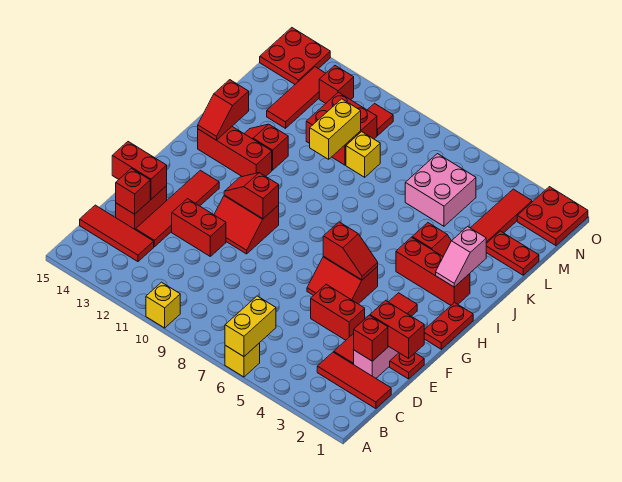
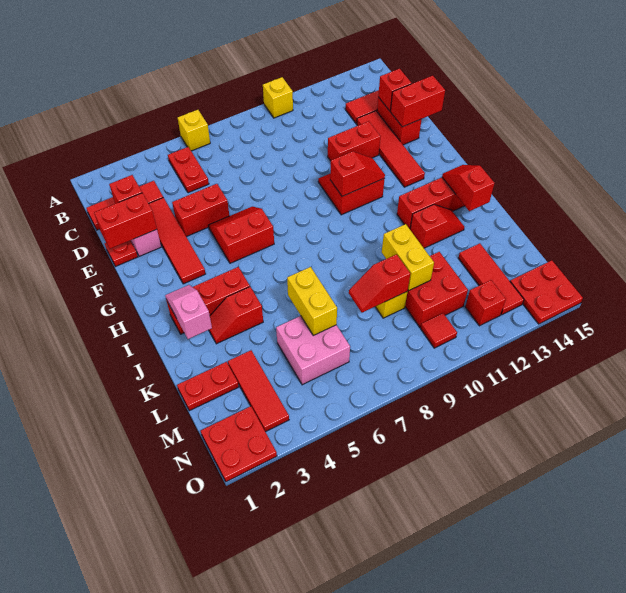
yellow 1x2 brick [225,296,276,357] -> yellow 1x2 brick moved to [287,267,337,335]
red 1x2 plate [424,302,473,349] -> red 1x2 plate moved to [168,147,209,193]
red 1x2 slope [323,222,378,280] -> red 1x2 slope moved to [349,254,410,313]

